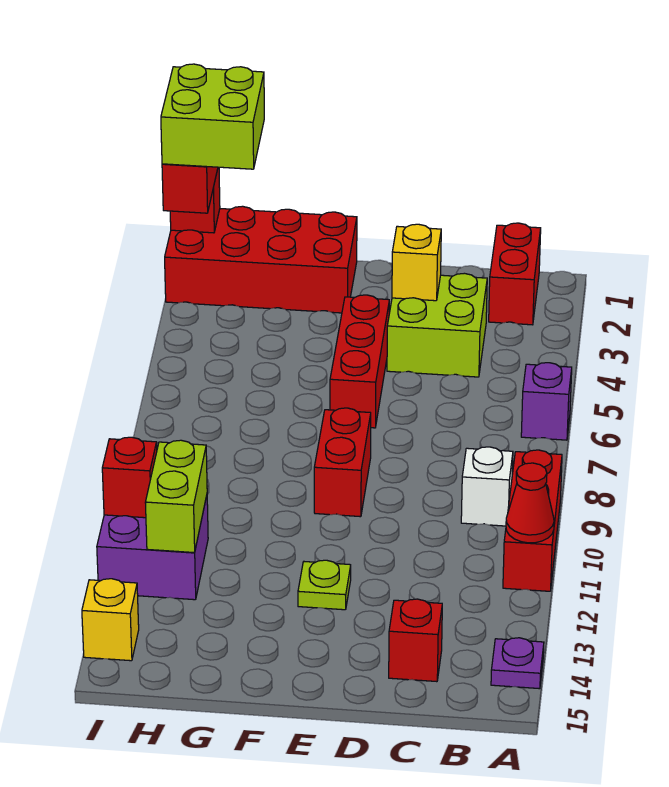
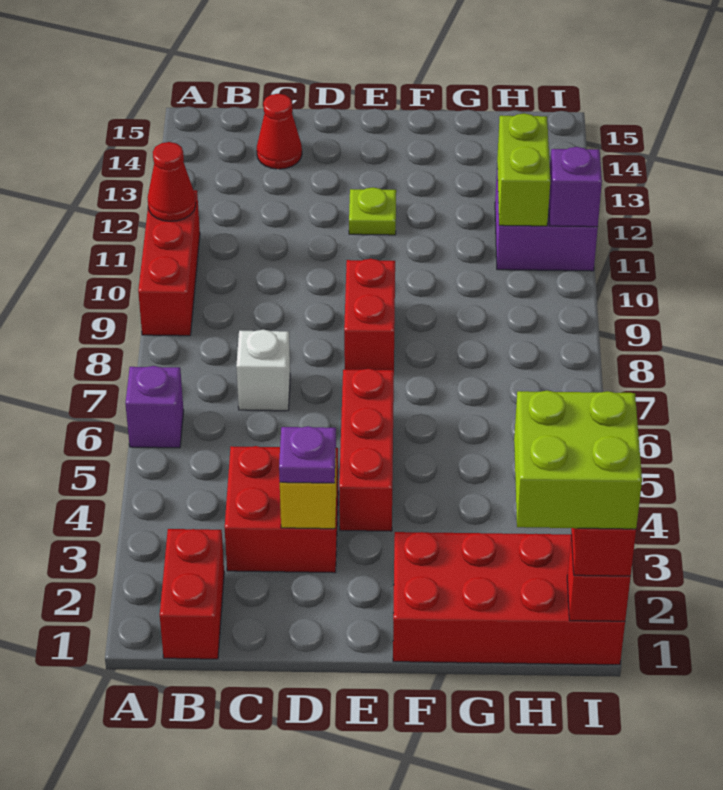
purple 1x1 plate [491,638,544,689] -> purple 1x1 plate moved to [279,426,336,483]
white 1x1 brick [461,447,513,526] -> white 1x1 brick moved to [236,330,290,411]
lime 2x2 brick [387,273,487,377] -> red 2x2 brick [225,446,338,573]
red 1x1 brick [389,599,442,682] -> red 1x1 cone [257,94,302,169]
red 1x1 brick [102,437,157,518] -> purple 1x1 brick [549,147,602,227]
yellow 1x1 brick [82,579,139,661] -> none

